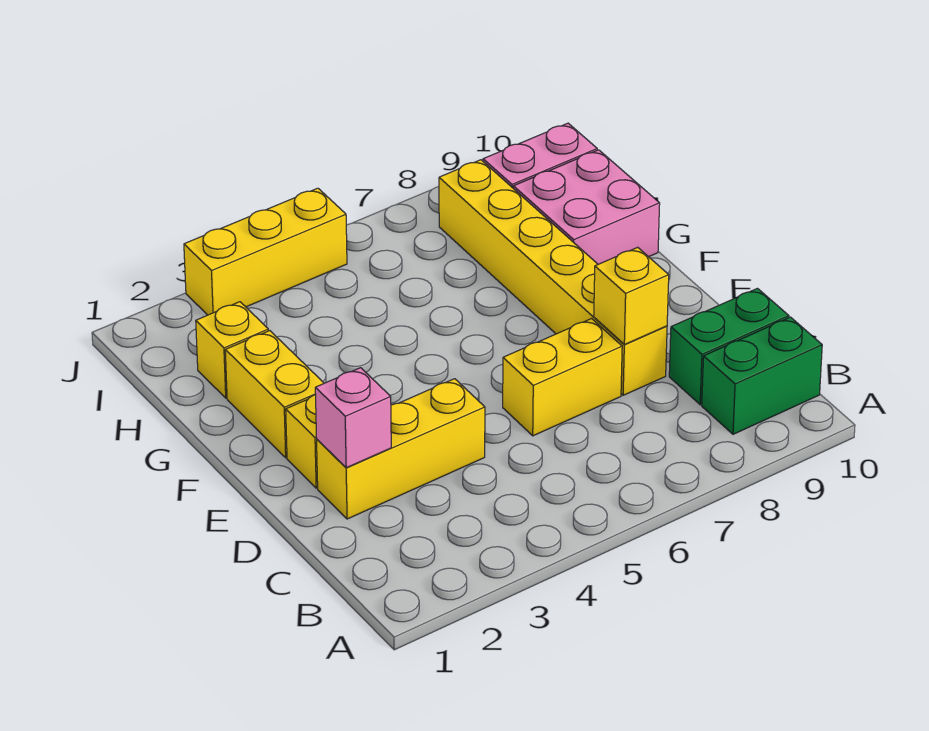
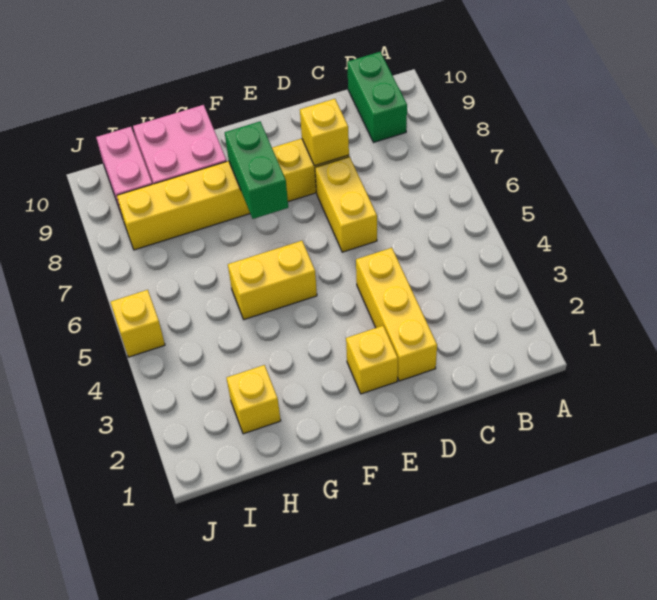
green 1x2 brick [669,288,789,405] -> green 1x2 brick moved to [225,122,288,219]
pink 1x1 brick [315,368,391,468] -> none
yellow 1x2 brick [225,331,324,458] -> yellow 1x2 brick moved to [228,241,317,320]
yellow 1x3 brick [184,188,347,315] -> yellow 1x1 brick [111,290,165,357]

